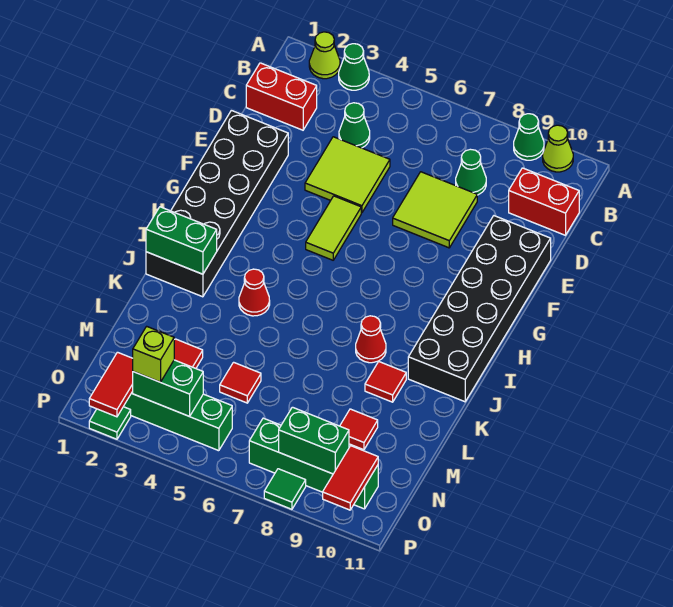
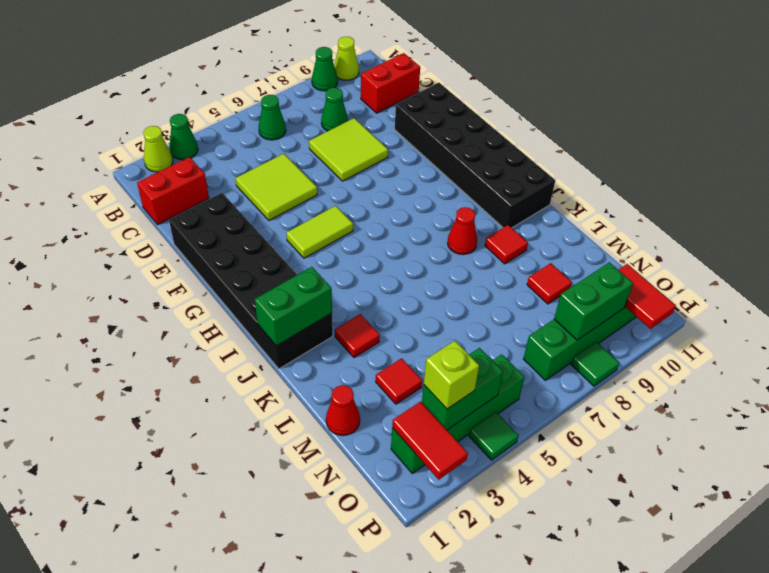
green 1x1 cone [339,103,370,148] -> green 1x1 cone moved to [259,95,286,140]
lime 1x2 tile [306,196,361,260] -> lime 1x2 tile turned to [286,206,353,258]
red 1x1 cone [239,269,270,316] -> red 1x1 cone moved to [326,385,360,436]
red 1x1 tile [220,362,261,403] -> red 1x1 tile moved to [335,314,380,358]
green 1x1 tile [89,407,131,439] -> green 1x1 tile moved to [469,412,519,460]

